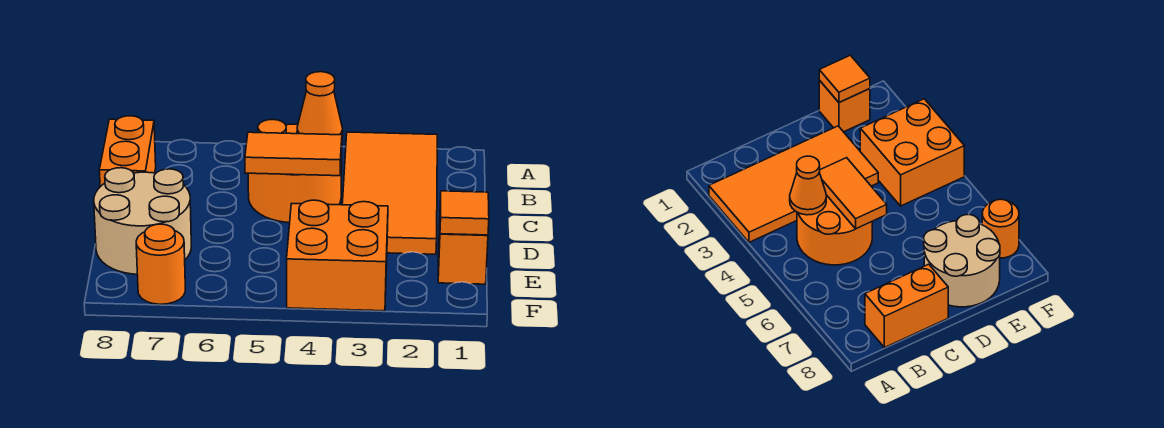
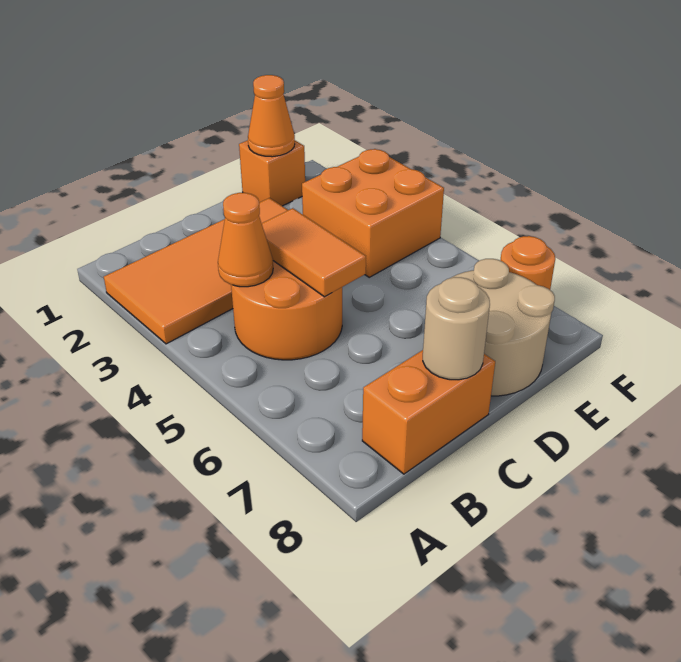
none -> tan 1x1 round brick [423,277,490,380]
orange 1x1 tile [440,191,489,235] -> orange 1x1 cone [248,75,295,157]

